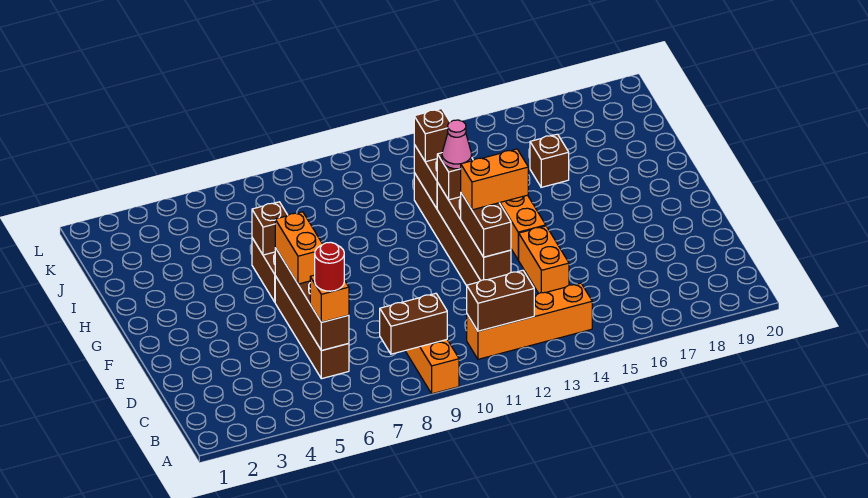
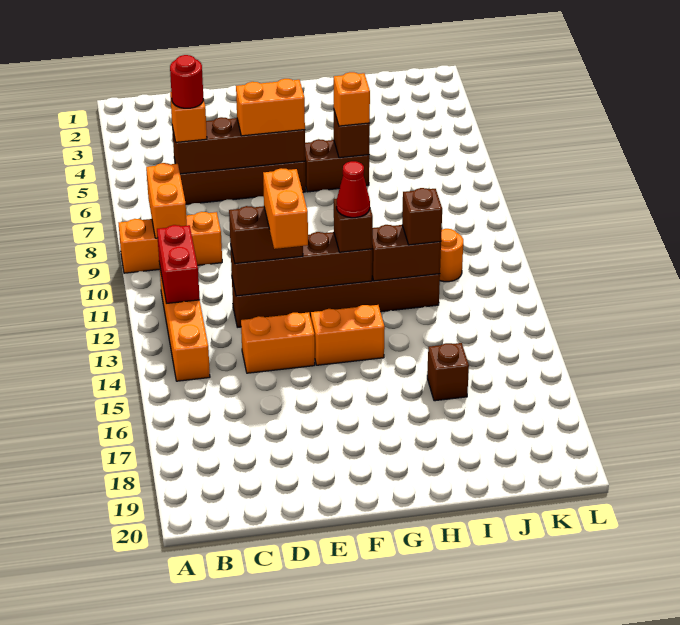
brown 1x2 brick [380,293,447,354] -> orange 1x2 brick [146,163,187,238]
brown 1x2 brick [467,270,534,331] -> red 1x2 brick [157,225,200,304]
pink 1x1 cone [442,120,472,169] -> red 1x1 cone [337,161,370,218]
none -> orange 1x1 brick [334,72,370,126]
none -> orange 1x1 round brick [440,229,463,282]

